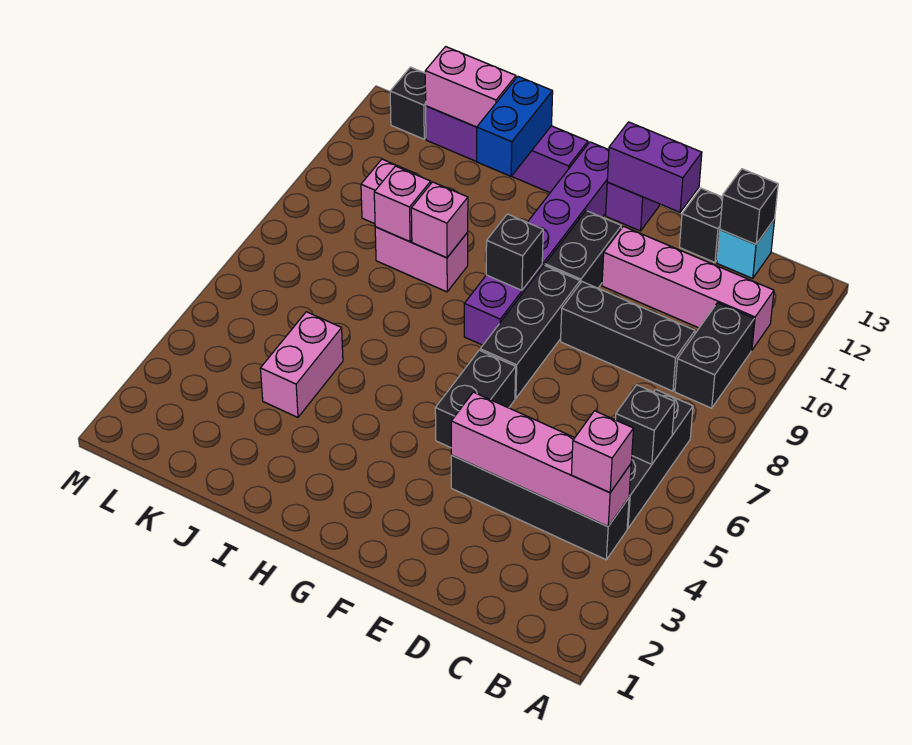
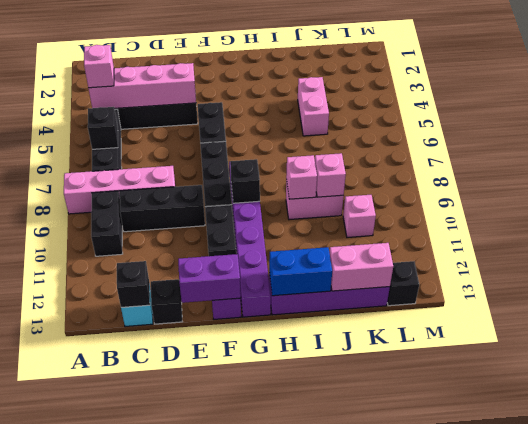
pink 1x4 brick [602,226,774,351] -> pink 1x4 brick moved to [64,166,175,214]
blue 1x2 brick [476,77,553,176] -> blue 1x2 brick turned to [269,247,332,296]

